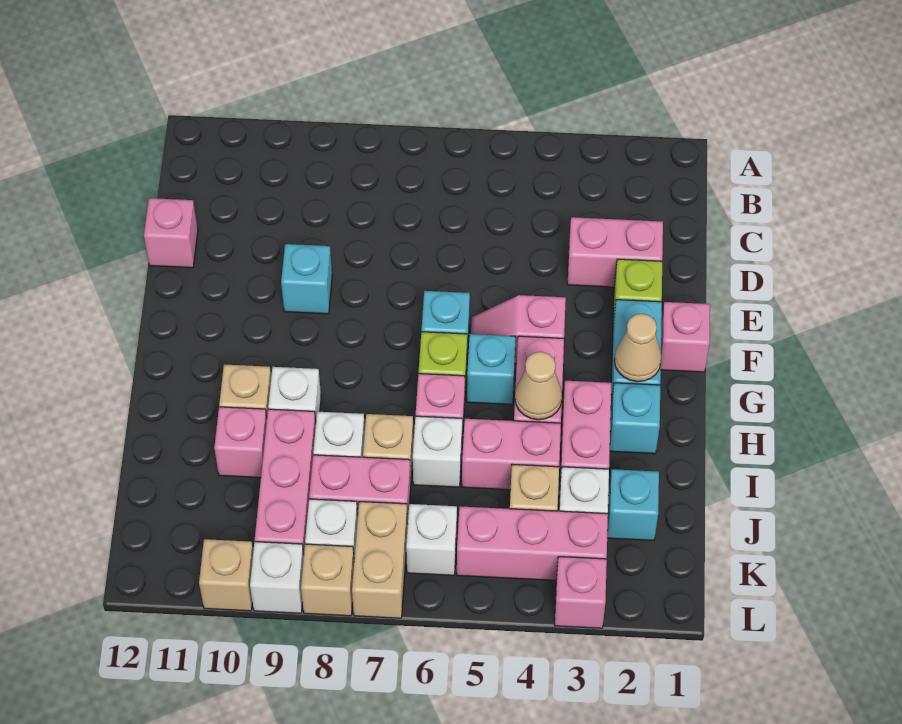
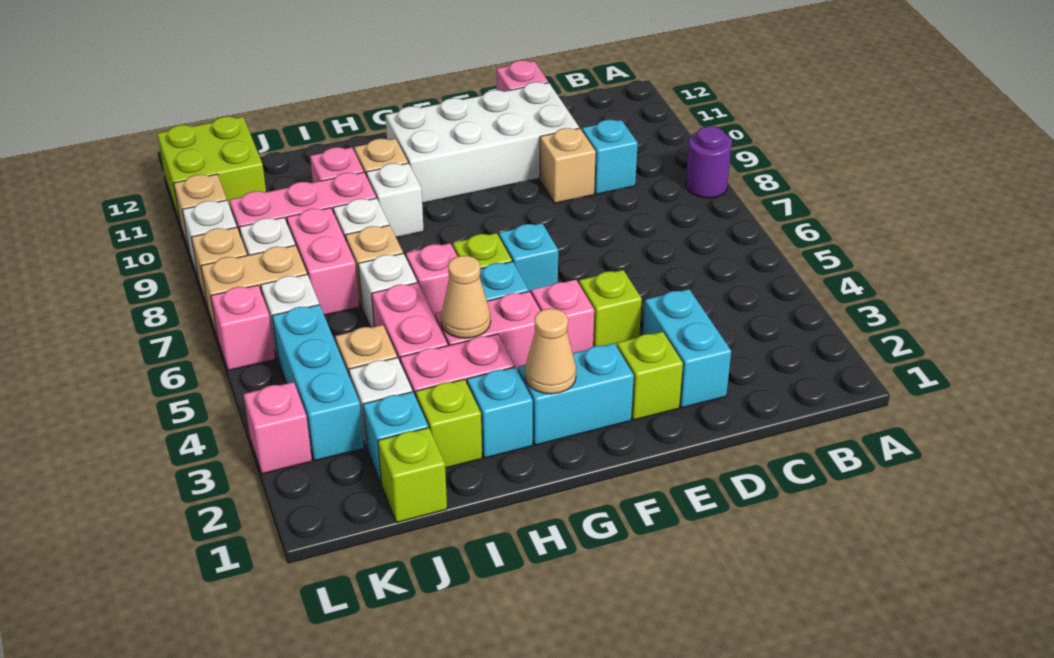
none -> purple 1x1 round brick [686,126,732,198]
pink 1x2 brick [567,217,663,287] -> cyan 1x2 brick [643,289,731,408]
none -> tan 1x1 brick [540,128,596,203]
none -> white 2x4 brick [385,82,579,203]
none -> lime 1x1 brick [579,270,642,347]
cyan 1x1 brick [281,244,332,314] -> cyan 1x1 brick moved to [582,120,638,194]
pink 1x1 brick [661,302,710,372] -> pink 1x1 brick moved to [211,285,275,370]
none -> lime 1x1 brick [416,379,482,468]
none -> lime 1x1 brick [378,428,447,523]
pink 1x3 brick [457,506,608,580] -> cyan 1x3 brick [272,305,364,461]
none -> lime 2x2 brick [157,117,266,222]

